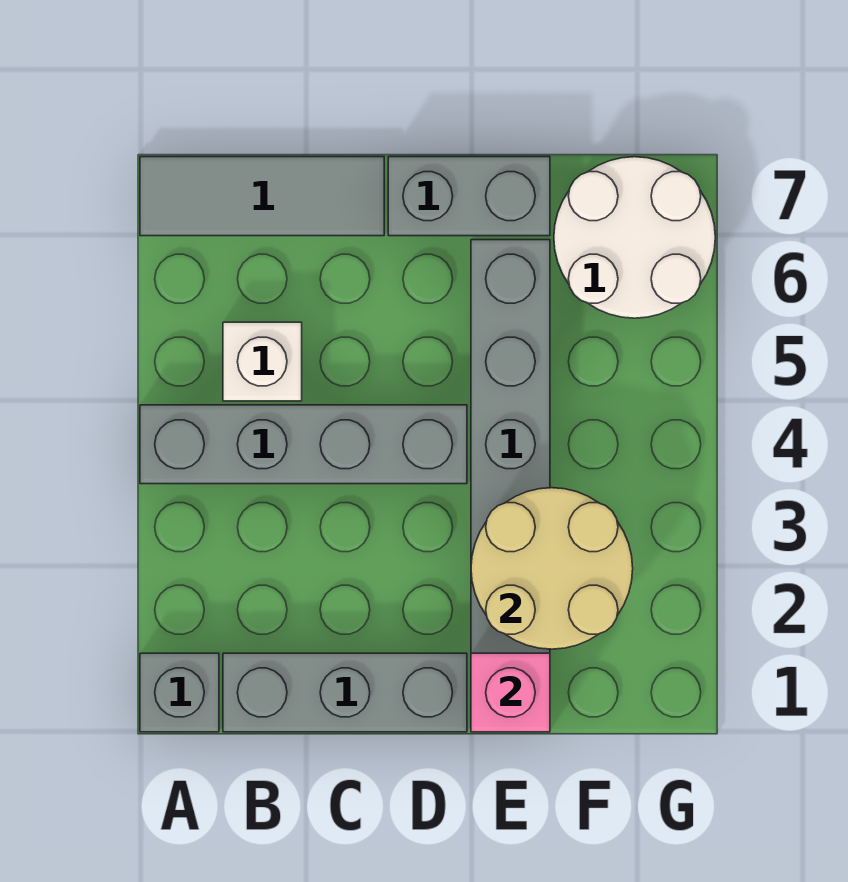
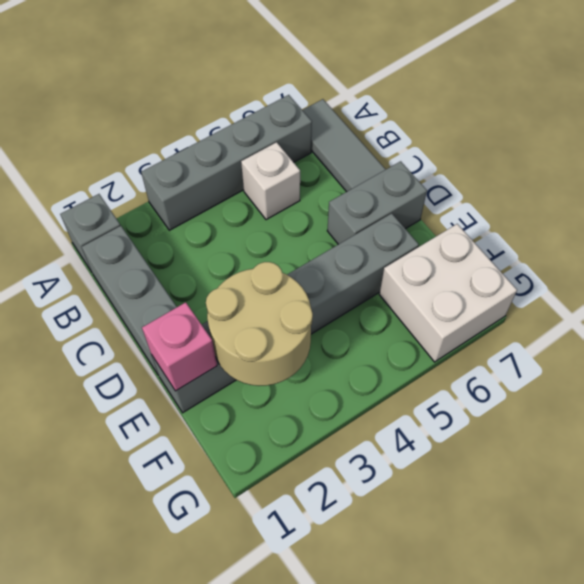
grey 1x4 brick [140,405,467,484] -> grey 1x4 brick turned to [141,95,312,230]
grey 1x2 brick [388,157,550,236] -> grey 1x2 brick turned to [327,161,427,244]
white 2x2 round brick [554,157,715,318] -> white 2x2 brick [379,224,517,362]

